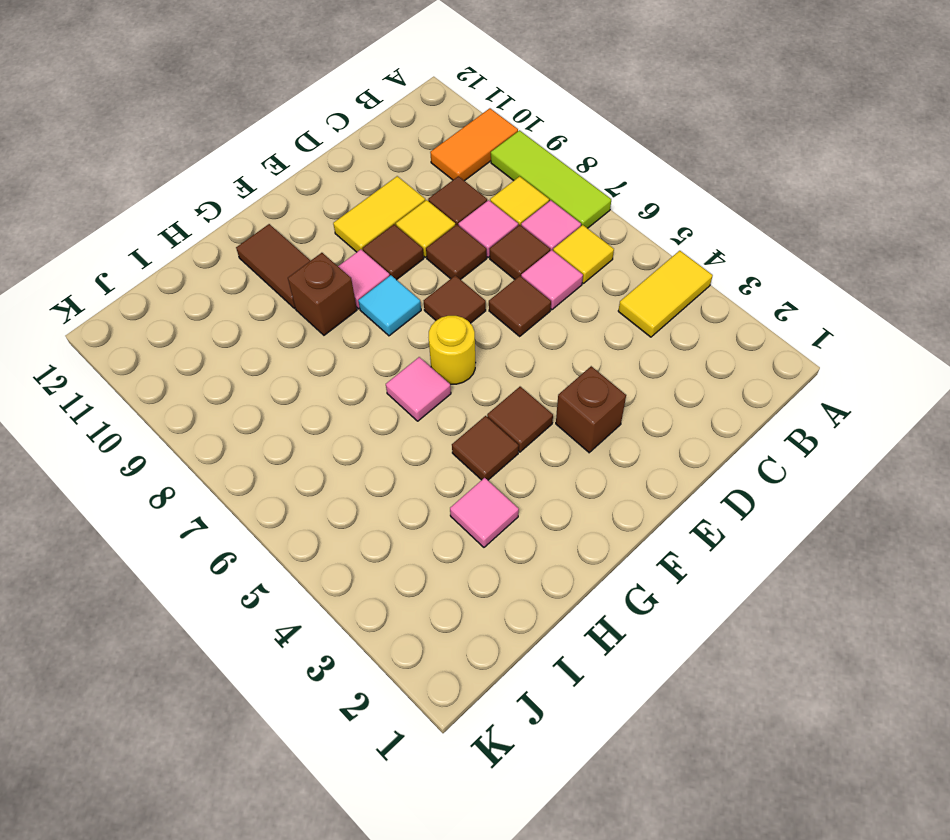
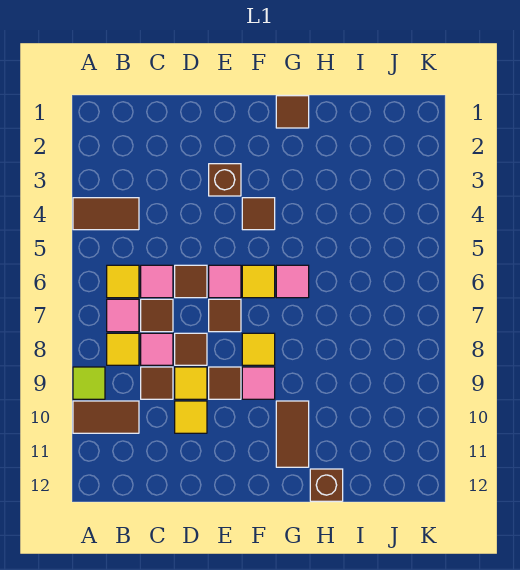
yellow 1x2 tile [618,251,713,337] -> brown 1x2 tile [73,198,139,230]
lime 1x3 tile [491,130,611,228] -> lime 1x1 tile [73,367,105,399]
orange 1x2 tile [430,108,518,181] -> brown 1x2 tile [73,401,139,433]
yellow 1x2 tile [333,176,425,252] -> yellow 1x1 tile [175,401,207,433]
yellow 1x1 round brick [429,316,476,384] -> yellow 1x1 tile [242,265,275,298]
cyan 1x1 tile [358,275,421,336] -> yellow 1x1 tile [242,333,275,365]
brown 1x1 tile [452,416,519,480] -> brown 1x1 tile moved to [276,96,309,128]
brown 1x1 brick [288,253,357,335] -> brown 1x1 brick moved to [310,469,343,501]
pink 1x1 tile [450,478,519,547] -> pink 1x1 tile moved to [209,265,241,298]

